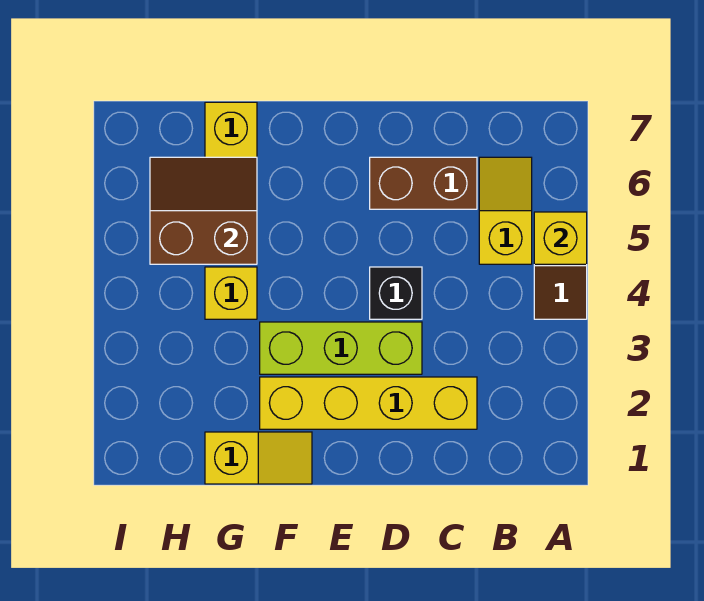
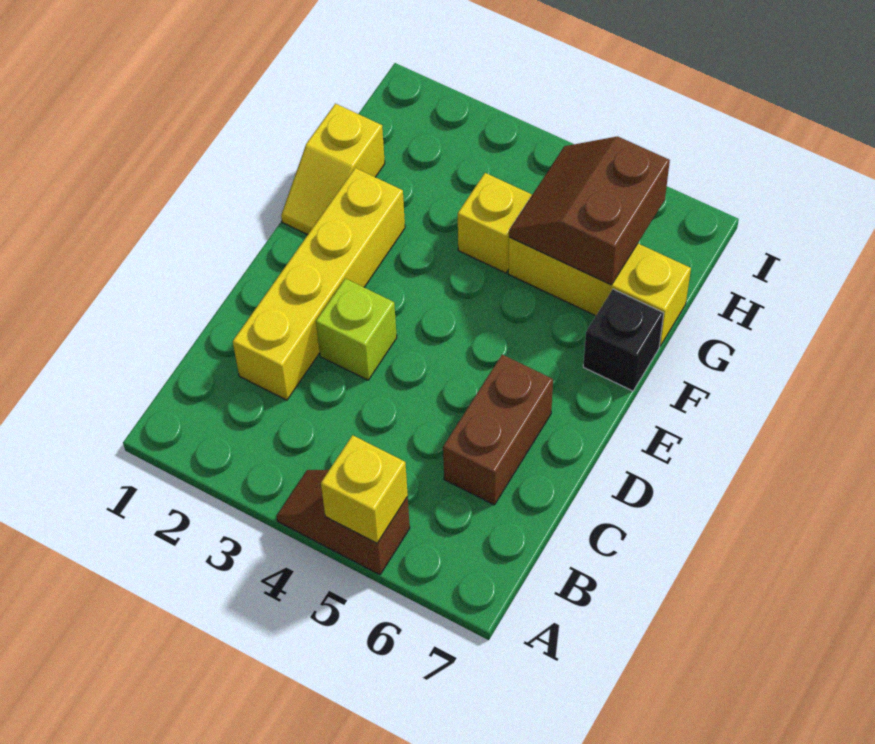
yellow 1x2 slope [479,157,532,264] -> none
lime 1x3 brick [260,322,422,374] -> lime 1x1 brick [316,279,397,380]
black 1x1 brick [370,267,422,319] -> black 1x1 brick moved to [583,289,664,391]
brown 2x2 slope [150,157,257,264] -> brown 2x2 slope turned to [509,136,670,285]

